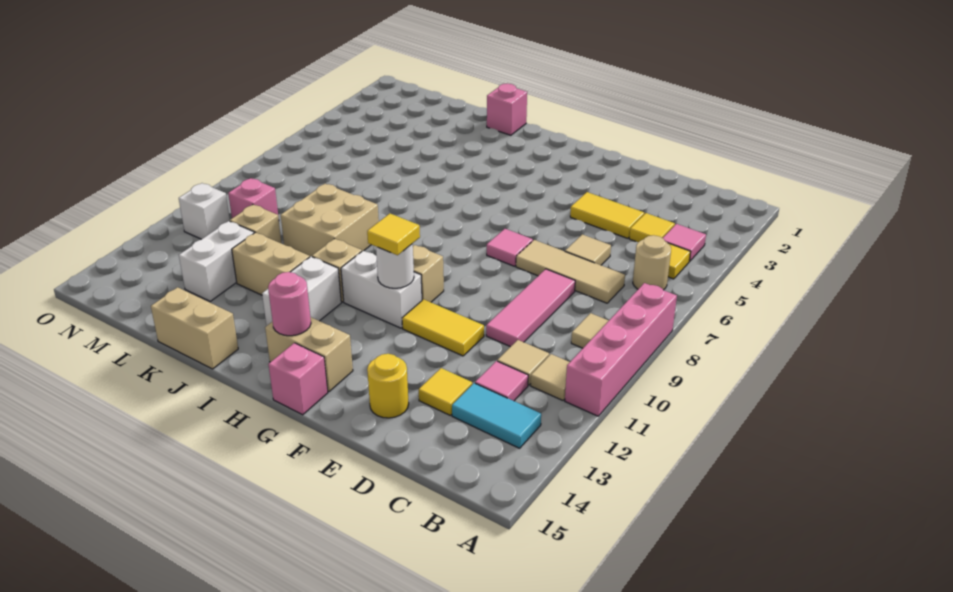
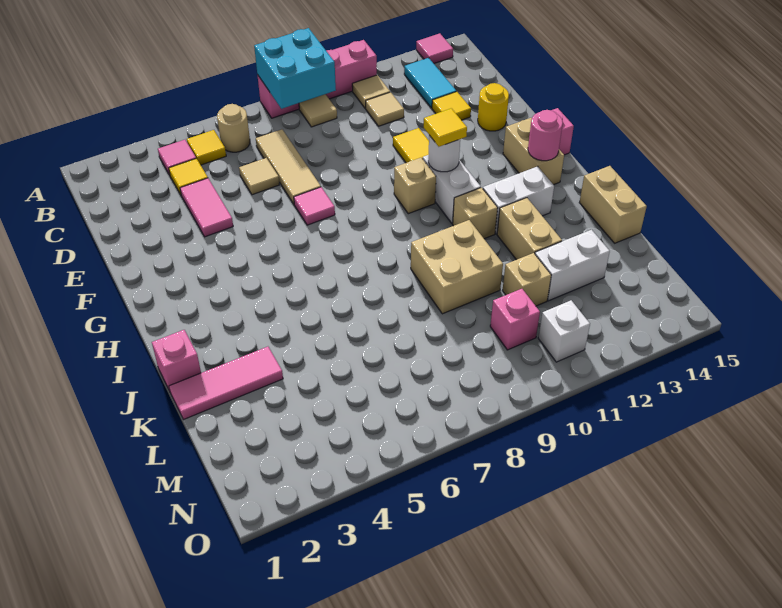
none -> cyan 2x2 brick [254,28,336,109]
pink 1x1 tile [475,361,528,401] -> pink 1x1 tile moved to [416,33,453,63]
yellow 1x2 tile [570,192,644,238] -> pink 1x2 tile [180,178,233,237]
pink 1x3 tile [486,269,575,347] -> pink 1x3 tile moved to [169,347,283,420]

